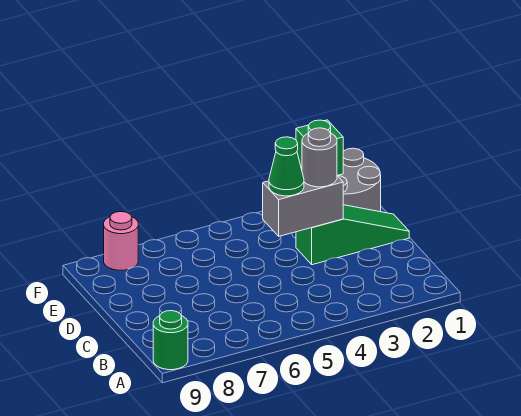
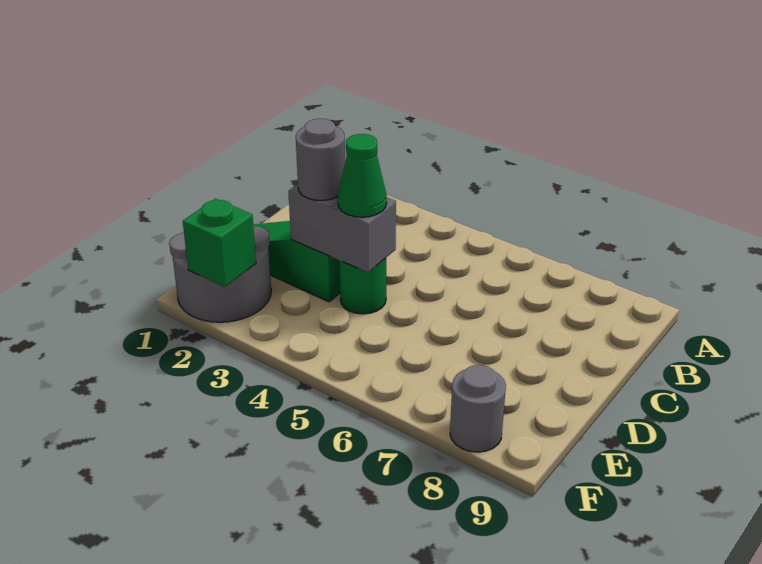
green 1x1 round brick [153,311,188,370] -> green 1x1 round brick moved to [339,258,386,314]
pink 1x1 round brick [104,212,138,270] -> grey 1x1 round brick [450,365,506,452]

